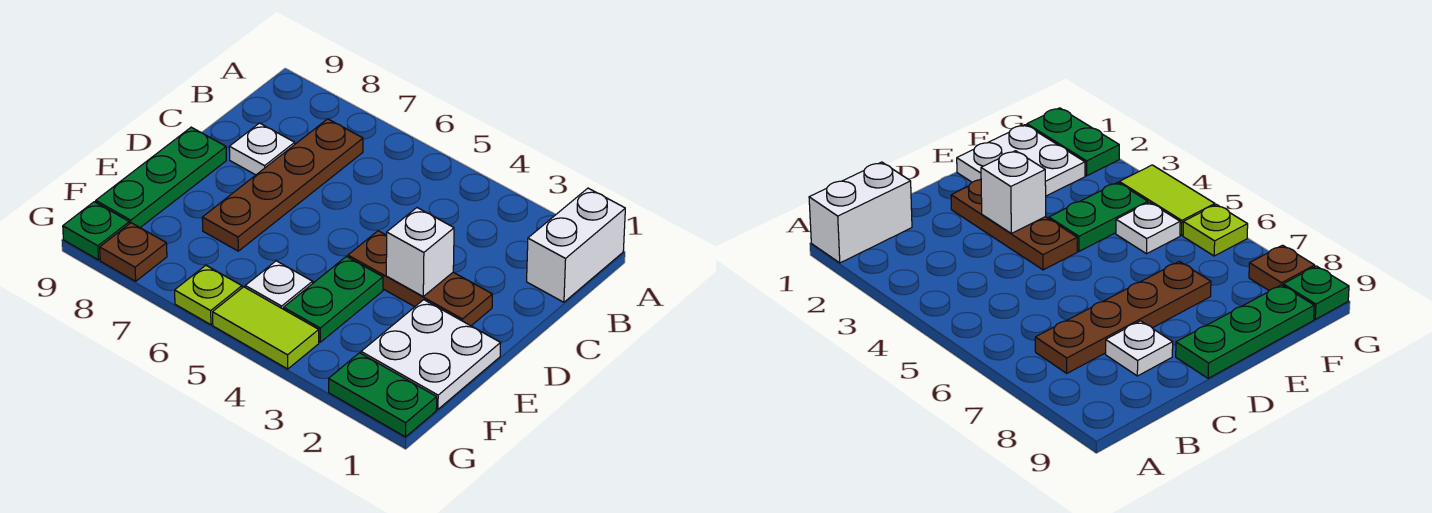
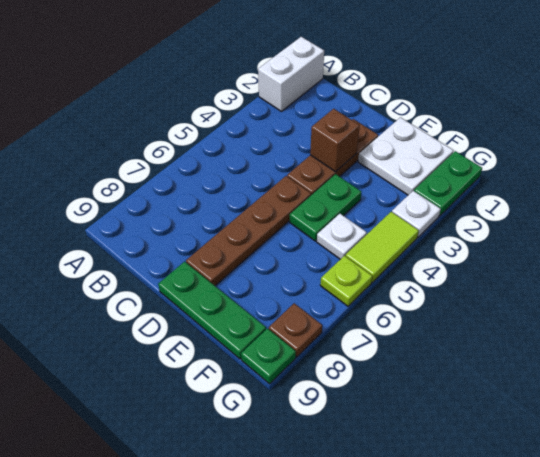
white 1x2 brick [527,188,625,302] -> white 1x2 brick turned to [258,37,324,111]
brown 1x4 plate [202,119,363,251] -> brown 1x4 plate turned to [186,176,311,286]
white 1x1 plate [229,123,295,175] -> white 1x1 plate moved to [392,191,441,237]
white 1x1 brick [386,208,454,296] -> brown 1x1 brick [310,109,360,172]
green 1x2 plate [284,257,383,342] -> green 1x2 plate turned to [290,174,361,241]

